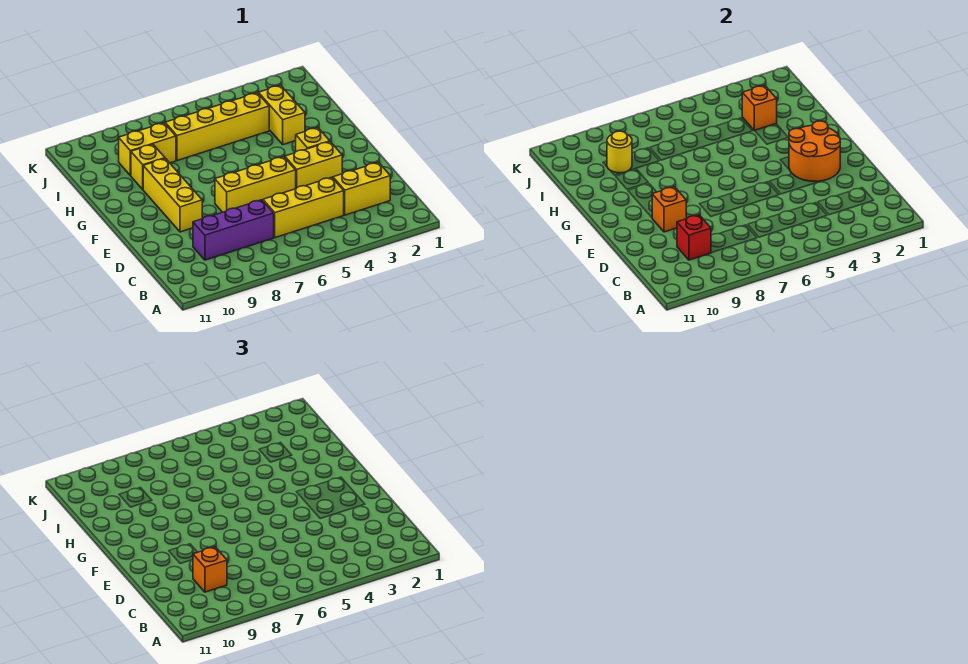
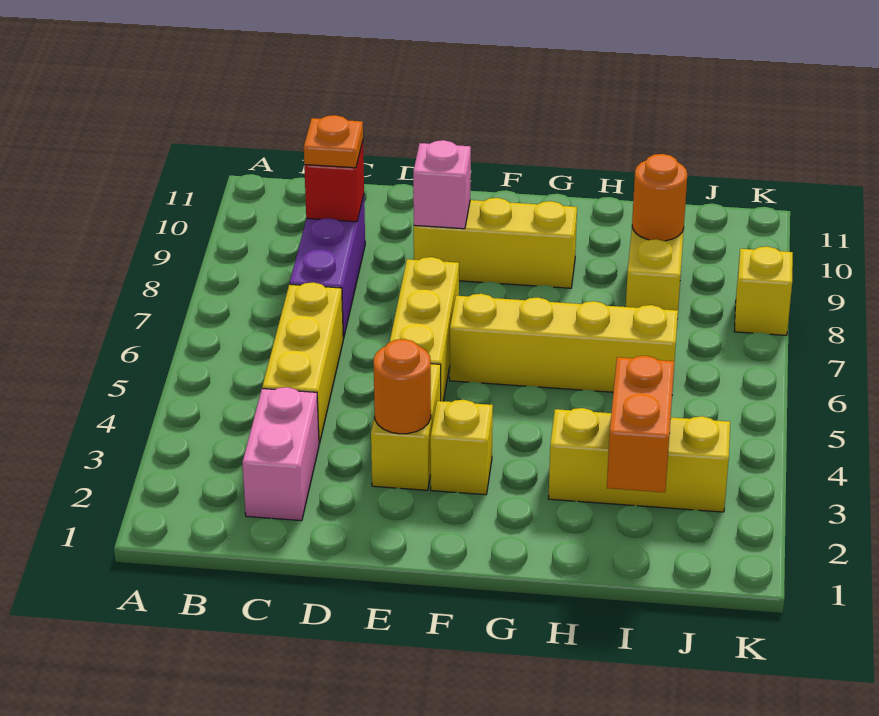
yellow 1x2 brick [333,162,390,215] -> pink 1x2 brick [242,387,319,521]
orange 1x1 brick [193,547,227,592] -> orange 1x1 plate [304,115,363,168]
orange 2x2 round brick [789,121,840,181] -> orange 1x1 round brick [374,339,431,434]
orange 1x1 brick [652,187,686,232] -> pink 1x1 brick [413,140,471,229]
yellow 1x2 brick [258,85,305,145] -> yellow 1x3 brick [548,408,730,512]
yellow 1x1 brick [131,144,165,189] -> yellow 1x1 brick moved to [734,247,793,335]
orange 1x1 brick [742,85,777,131] -> orange 1x2 brick [607,356,674,492]
yellow 1x4 brick [165,93,269,161] -> yellow 1x4 brick turned to [450,294,678,392]
yellow 1x1 round brick [607,131,632,173] -> orange 1x1 round brick [632,154,687,241]

